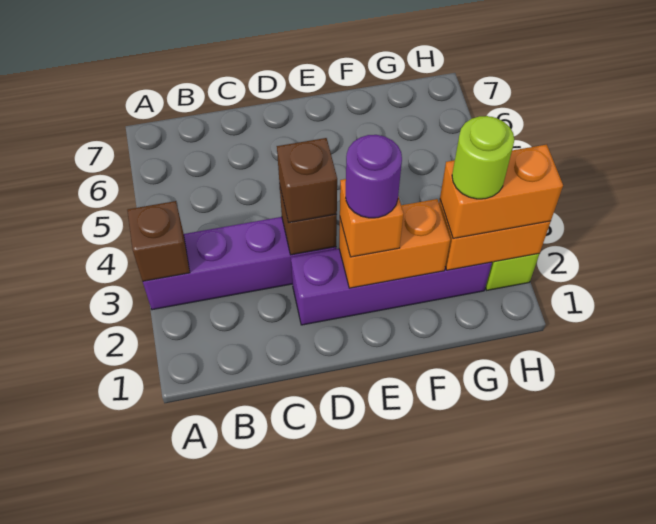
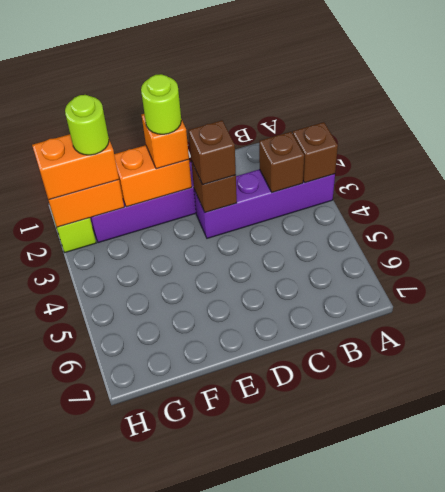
none -> brown 1x1 brick [259,132,304,192]
purple 1x1 round brick [346,135,402,218] -> lime 1x1 round brick [141,74,181,134]

